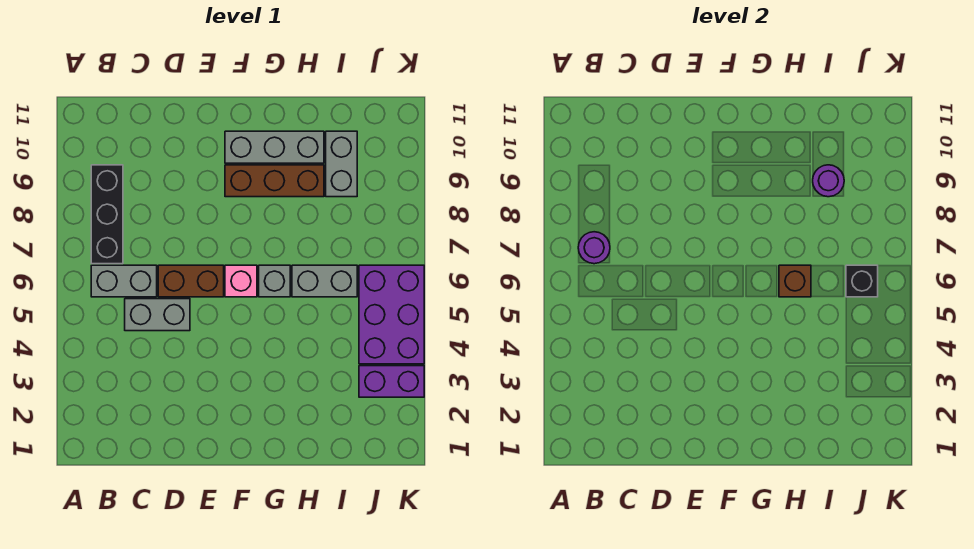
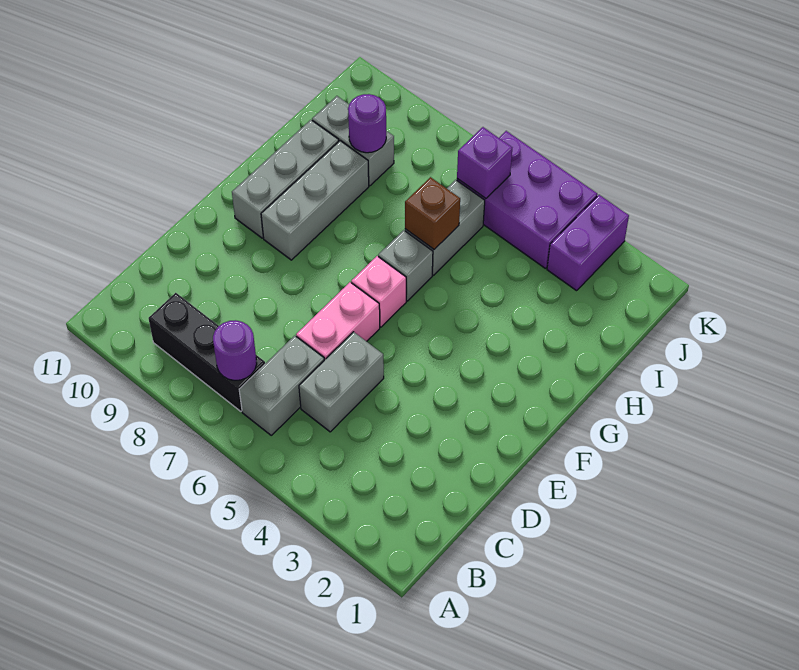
brown 1x2 brick [158,265,224,297] -> pink 1x2 brick [296,282,380,360]
brown 1x3 brick [225,165,324,197] -> grey 1x3 brick [261,141,369,260]
black 1x1 brick [846,265,878,297] -> purple 1x1 brick [457,127,512,198]

